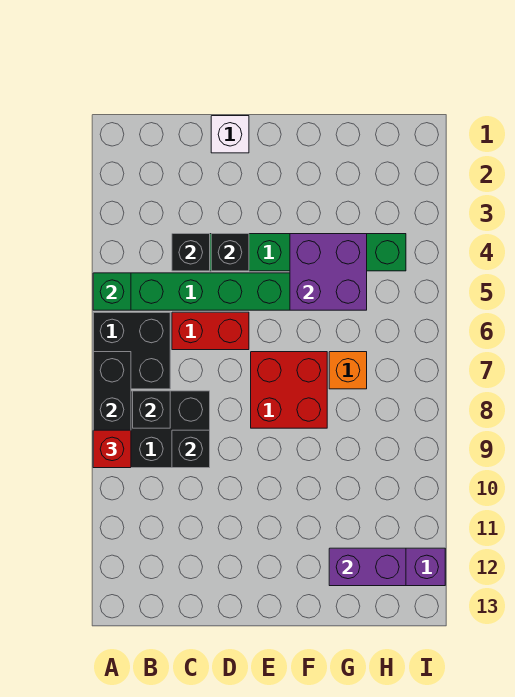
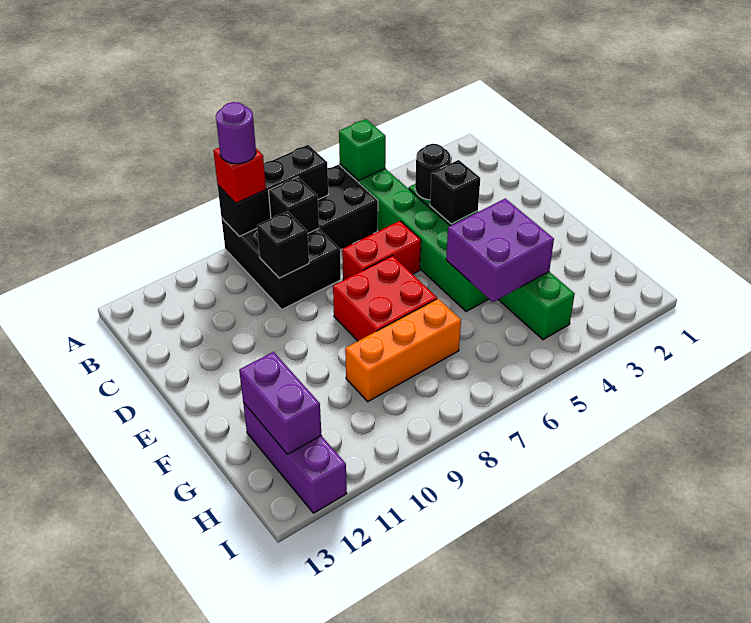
none -> purple 1x1 round brick [216,102,256,164]
black 1x1 brick [172,234,210,271] -> black 1x1 round brick [415,144,451,200]
red 1x2 brick [172,312,249,350] -> red 1x2 brick turned to [342,221,421,280]
white 1x1 brick [211,116,249,153] -> none
orange 1x1 brick [329,352,367,389] -> orange 1x3 brick [345,299,461,402]

